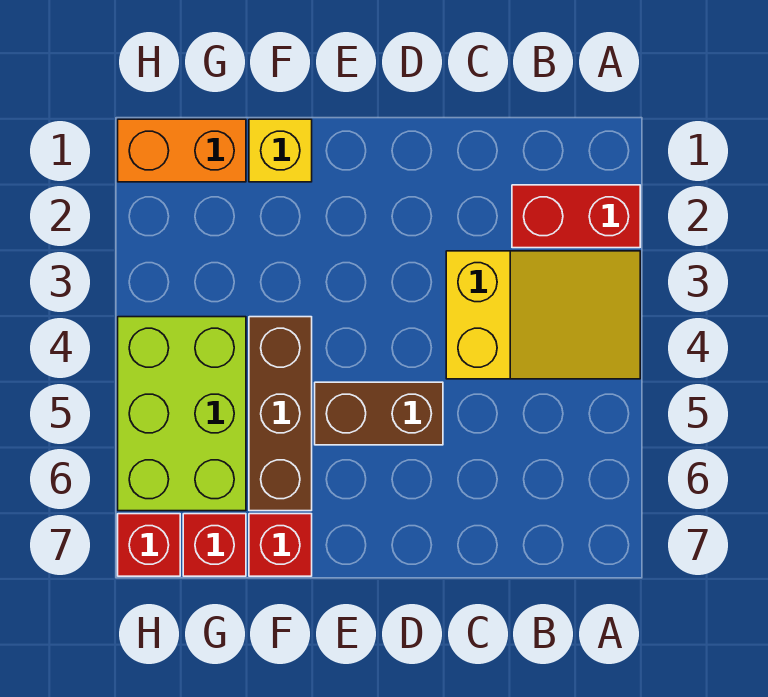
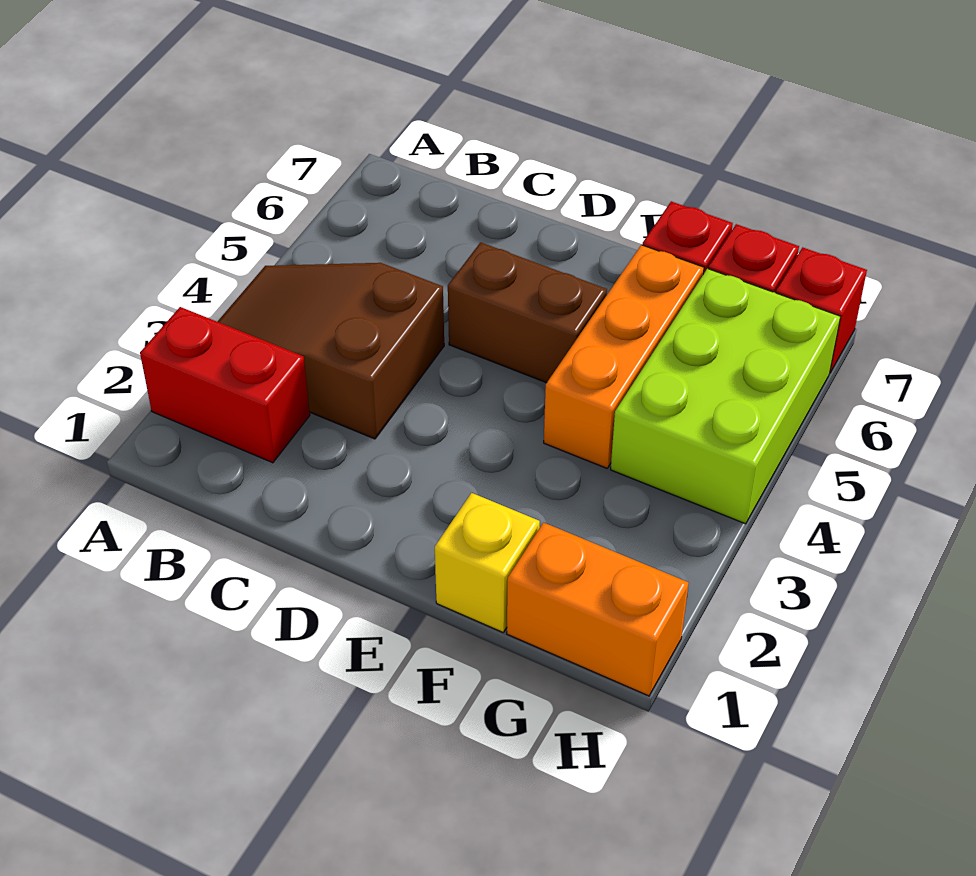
yellow 2x3 slope [446,251,640,379] -> brown 2x3 slope [217,263,444,439]
brown 1x3 brick [249,317,312,511] -> orange 1x3 brick [544,245,704,468]

